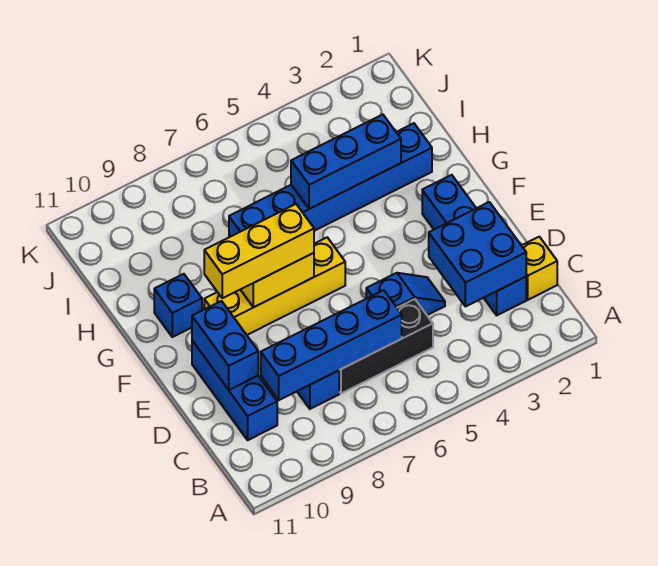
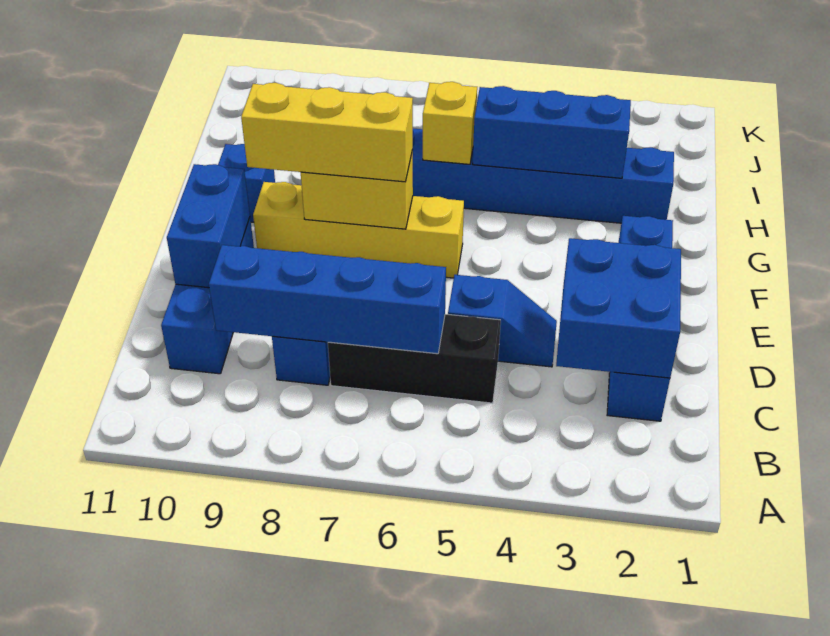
yellow 1x1 brick [521,237,557,300] -> yellow 1x1 brick moved to [423,82,477,164]

